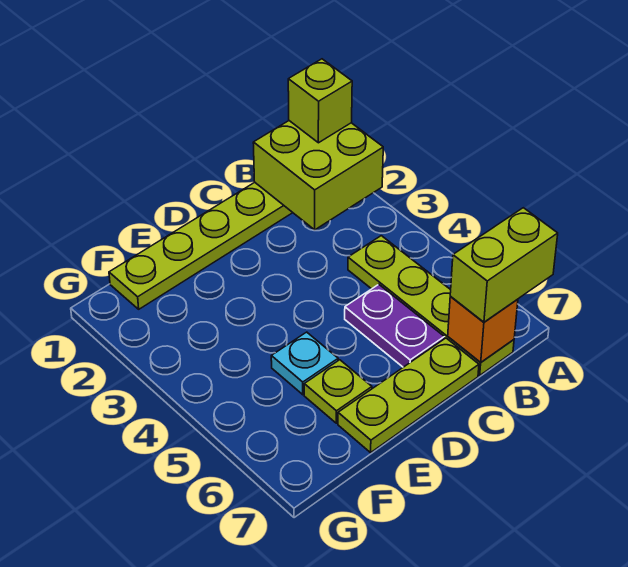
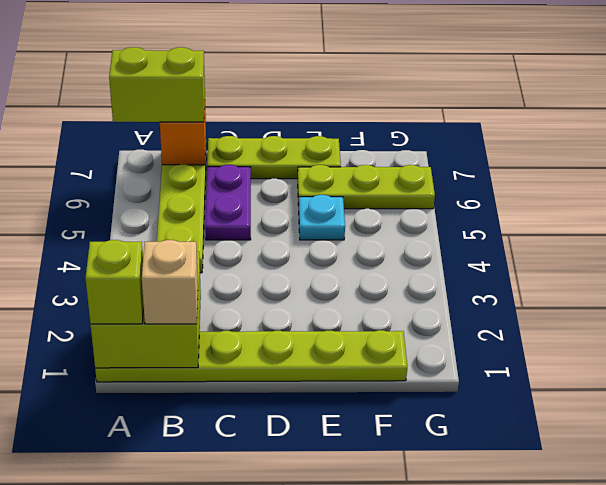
none -> tan 1x1 brick [142,240,198,324]
lime 1x1 plate [304,360,372,423] -> lime 1x3 plate [298,165,435,209]

